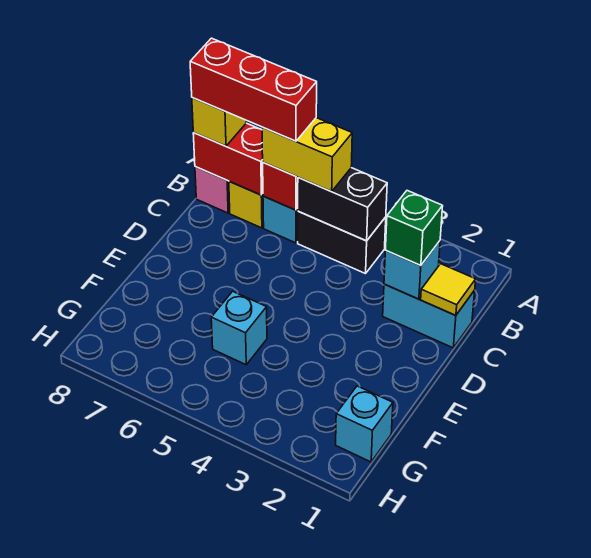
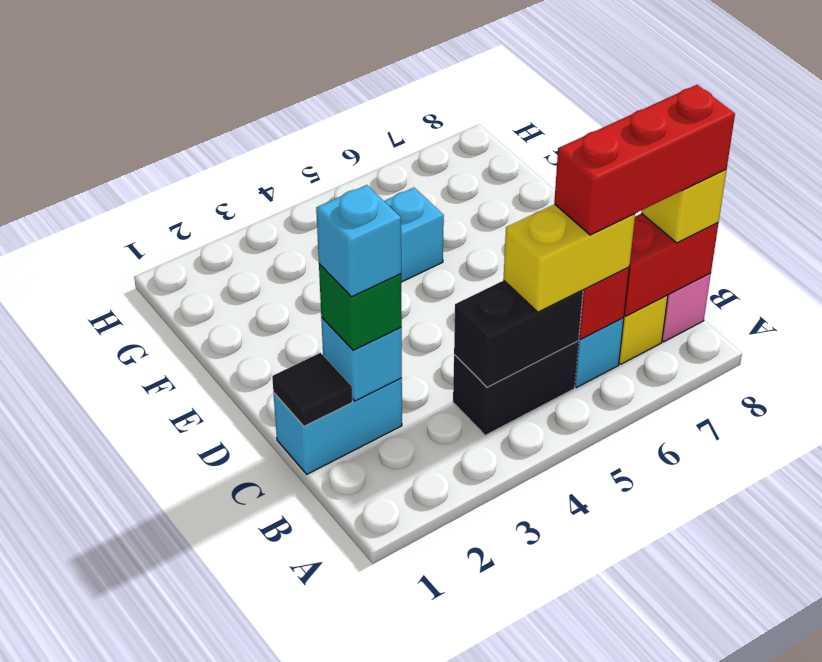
yellow 1x1 tile [421,264,476,315] -> black 1x1 tile [272,353,352,426]
cyan 1x1 brick [336,386,393,462] -> cyan 1x1 brick moved to [316,185,401,297]

